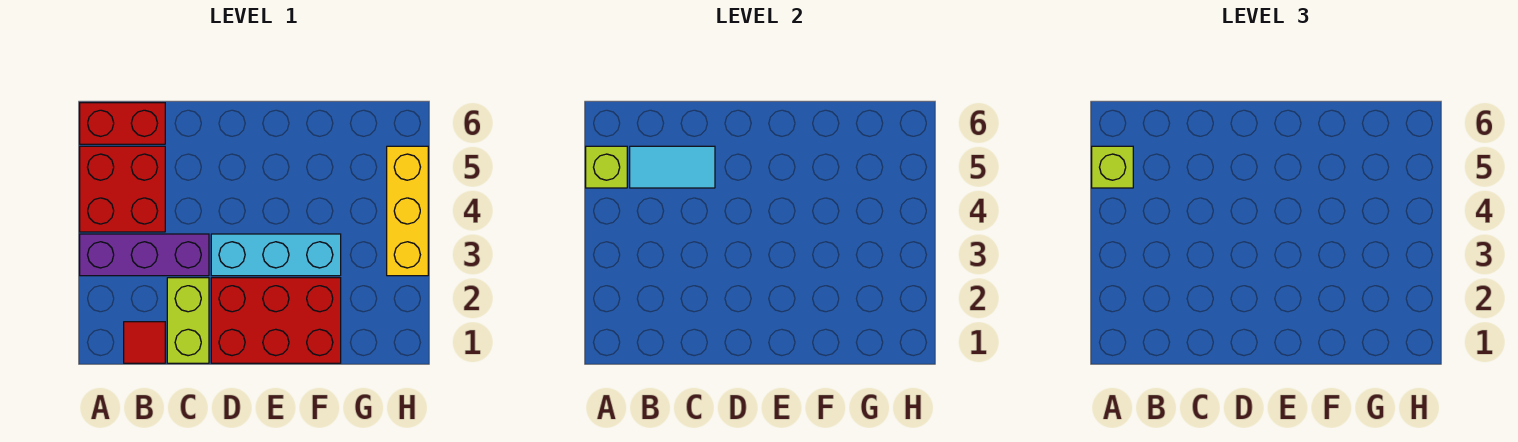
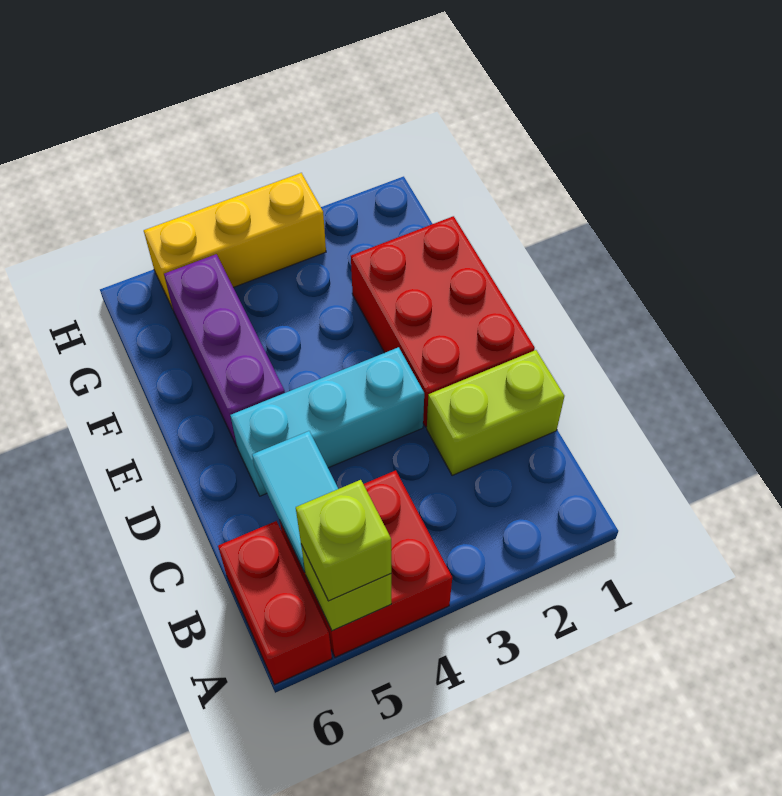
purple 1x3 brick [80,234,209,276] -> purple 1x3 brick moved to [164,254,285,446]
red 1x1 tile [124,322,165,363] -> none
cyan 1x3 brick [211,234,341,276] -> cyan 1x3 brick turned to [230,347,424,496]

